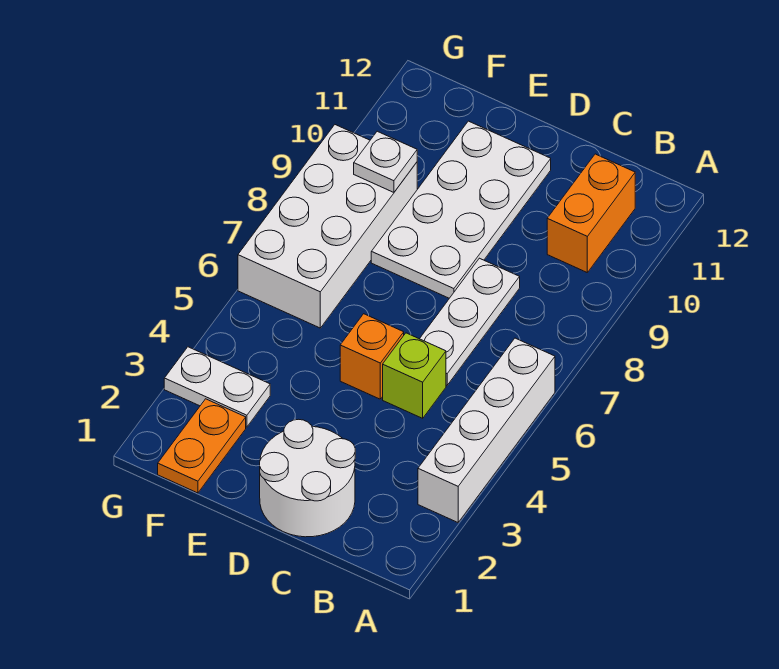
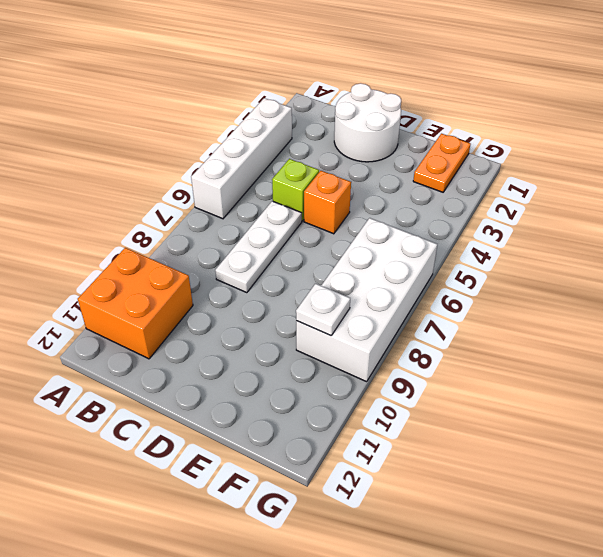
orange 1x2 brick [547,154,635,272] -> orange 2x2 brick [78,248,193,359]
white 2x4 plate [371,121,551,298] -> none
white 1x2 plate [164,347,270,427] -> none

